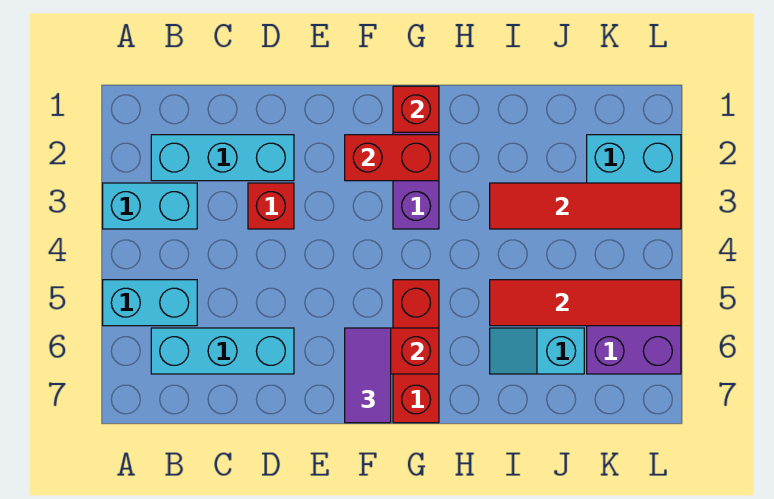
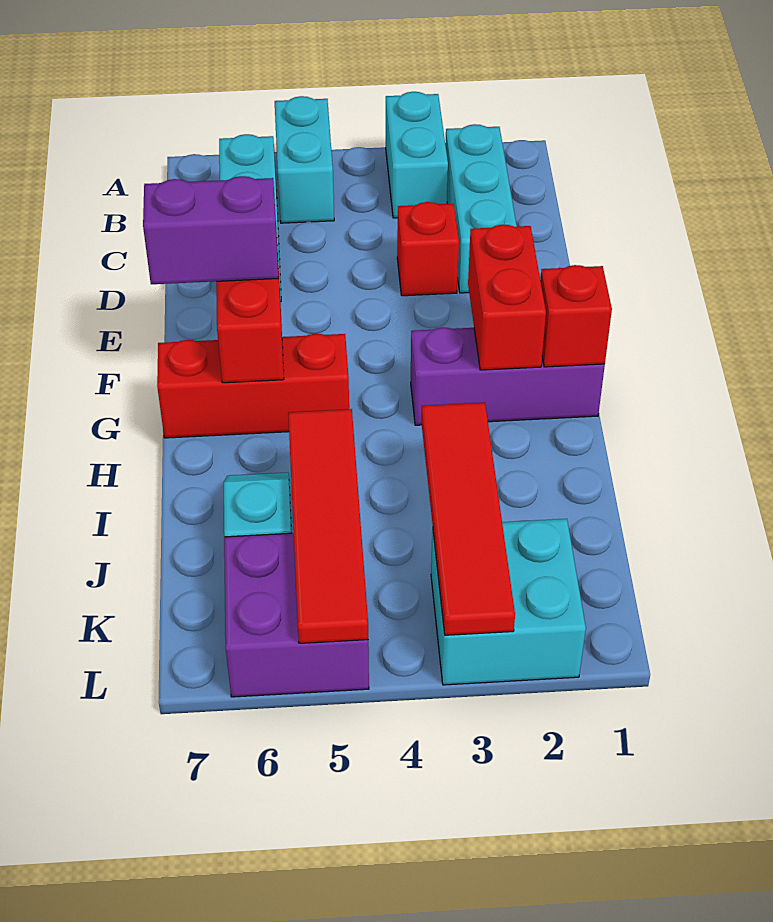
purple 1x2 tile [345,328,391,423] -> purple 1x2 brick [143,176,279,284]

